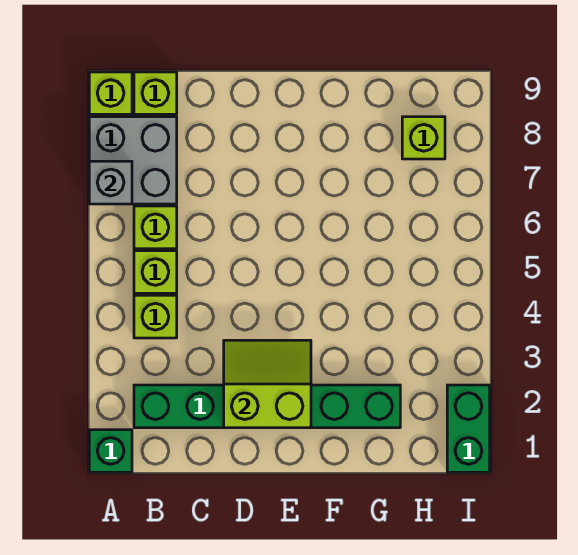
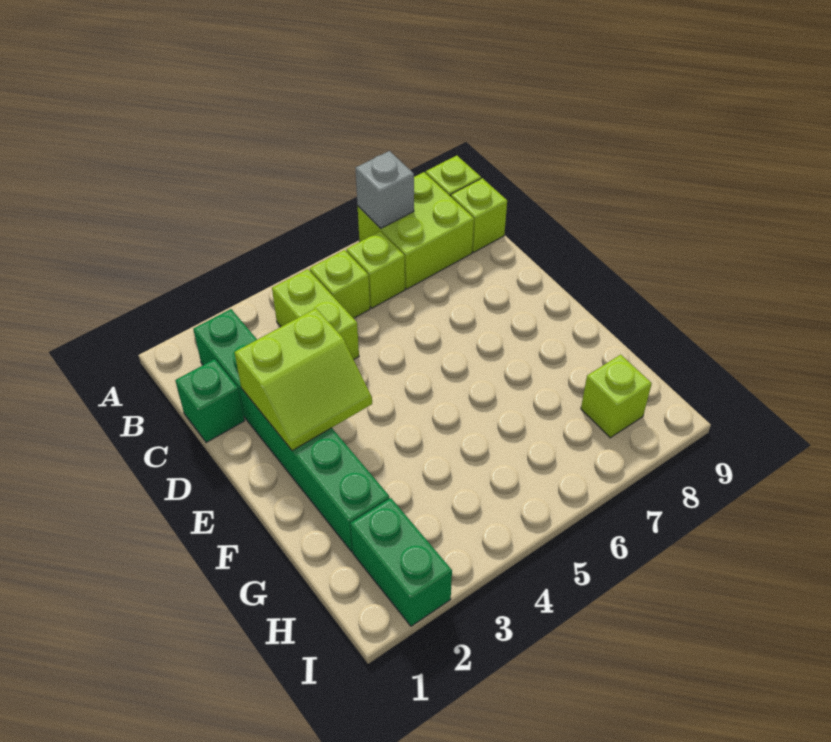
green 1x1 brick [89,430,132,472] -> green 1x1 brick moved to [175,359,245,443]
grey 2x2 brick [89,117,177,204] -> lime 2x2 brick [358,172,474,289]
lime 1x1 brick [134,295,177,338] -> lime 1x2 brick [272,269,359,360]
lime 2x2 slope [224,340,311,428] -> lime 2x2 slope turned to [235,308,372,451]
green 1x2 brick [447,385,490,472] -> green 1x2 brick turned to [350,498,452,626]

